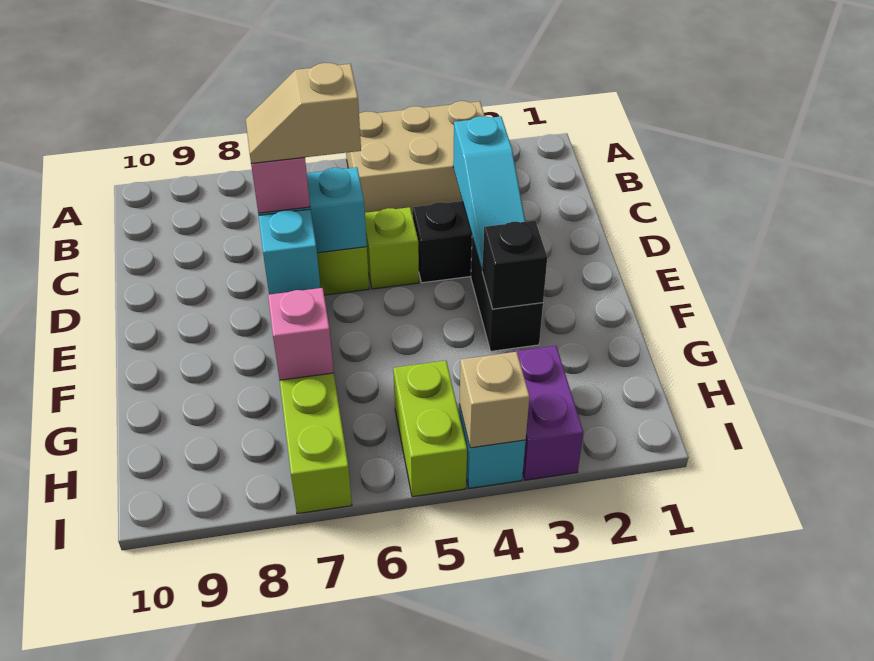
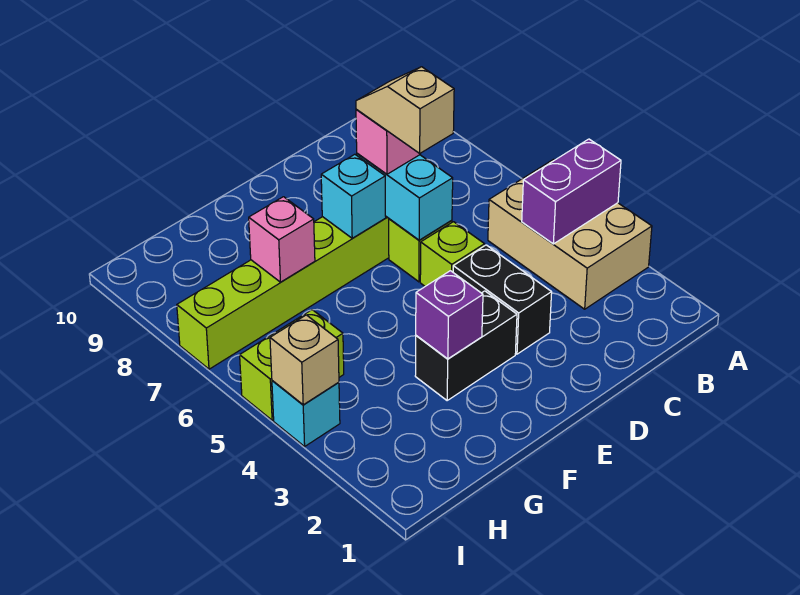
cyan 1x3 slope [453,116,525,270] -> none
black 1x1 brick [482,221,547,309] -> purple 1x1 brick [416,271,483,359]
purple 1x2 brick [505,346,583,480] -> purple 1x2 brick moved to [522,139,621,244]

